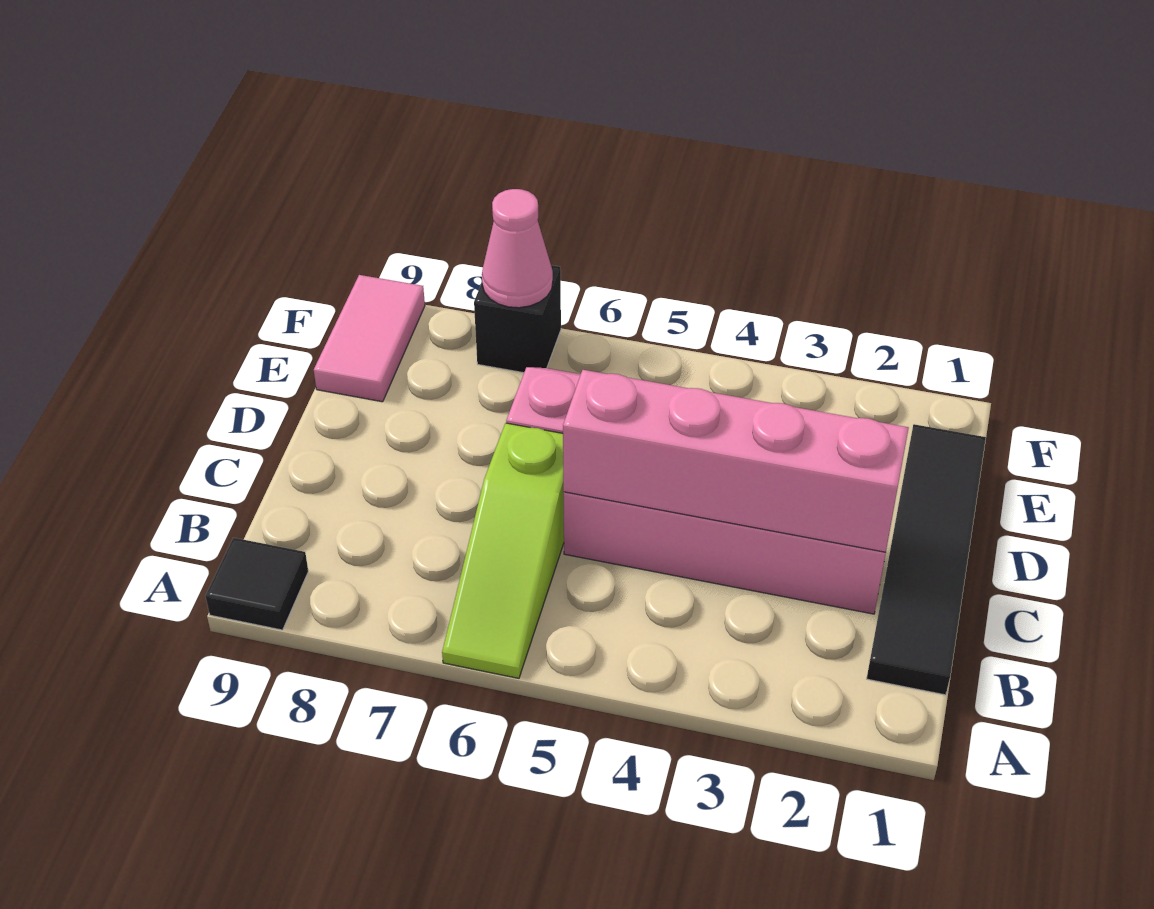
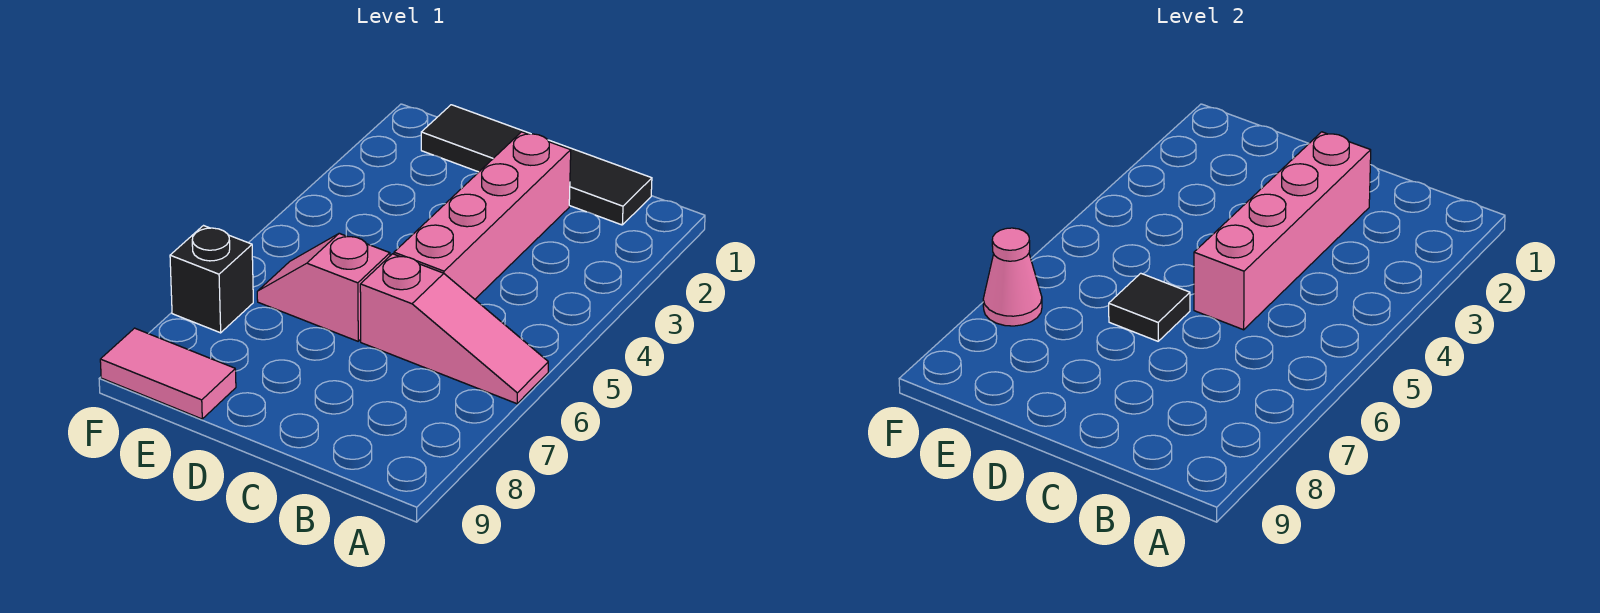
lime 1x3 slope [442,423,564,678] -> pink 1x3 slope [360,254,548,404]
black 1x1 tile [205,538,308,630] -> black 1x1 tile moved to [1109,273,1190,341]

